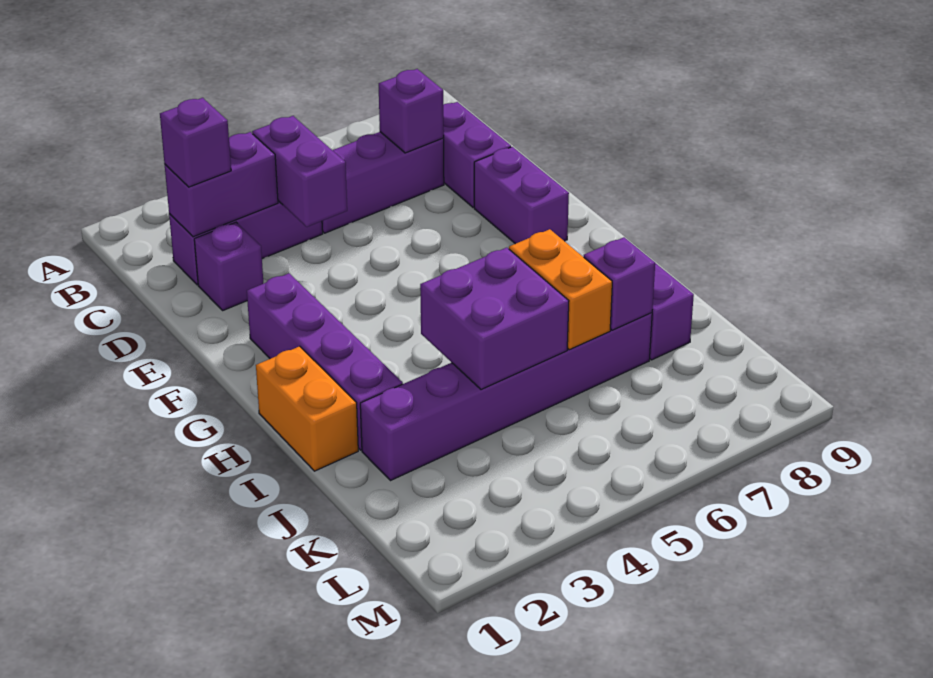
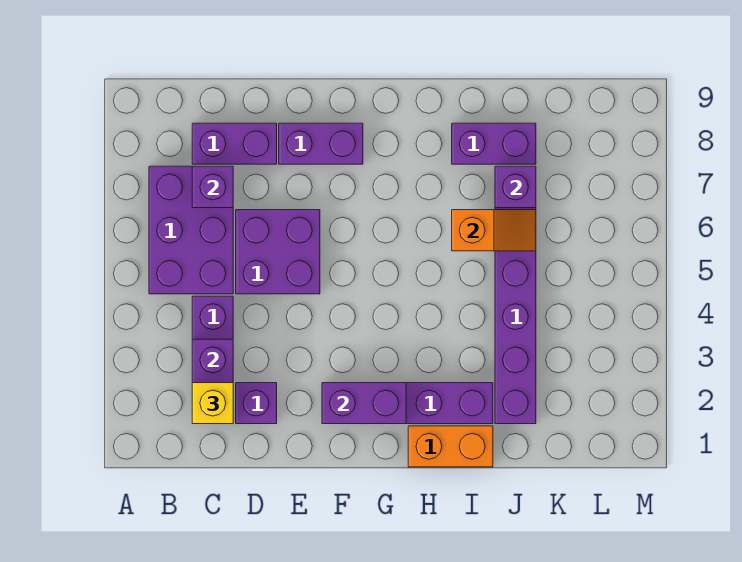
purple 1x1 brick [160,98,231,187] -> yellow 1x1 brick [192,383,233,424]
purple 1x2 brick [252,116,347,227] -> purple 1x2 brick moved to [322,383,406,424]
purple 1x3 brick [322,132,444,233] -> purple 2x3 brick [149,166,233,294]
purple 2x2 brick [420,248,569,390] -> purple 2x2 brick moved to [236,210,320,294]
orange 1x2 brick [509,229,612,350] -> orange 1x2 slope [452,210,536,251]

